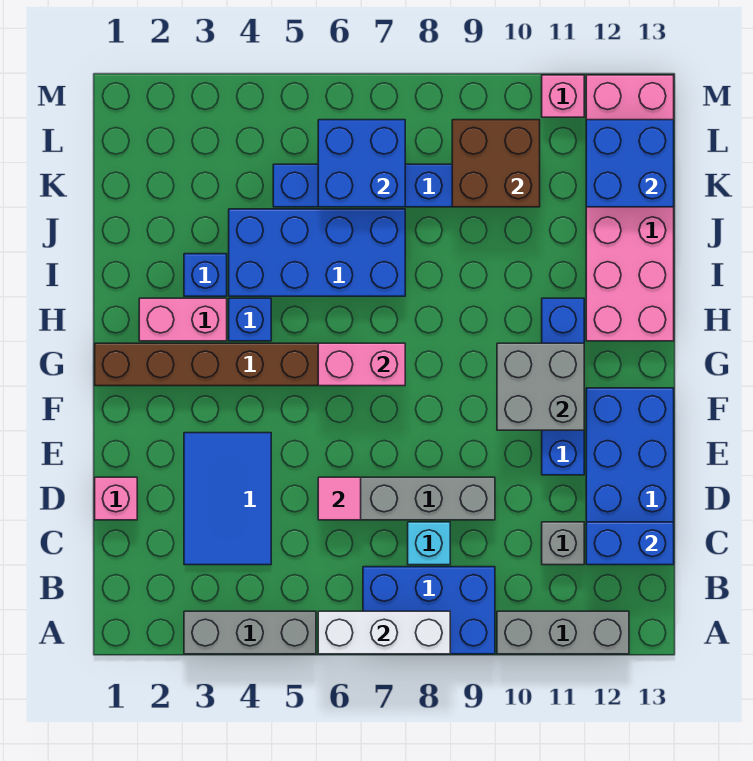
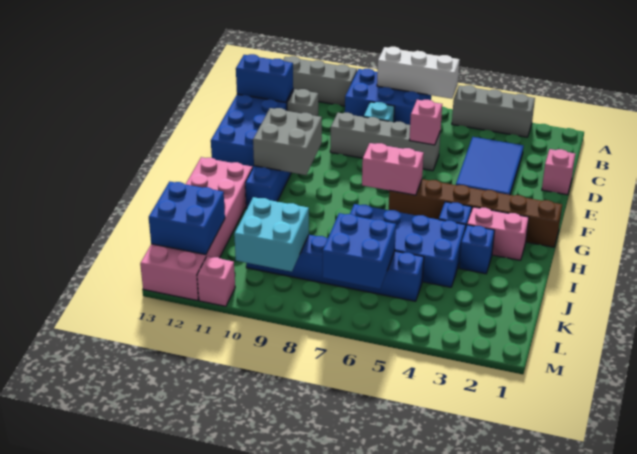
pink 1x1 tile [318,477,361,520] -> pink 1x1 brick [409,100,442,145]
brown 2x2 brick [452,120,540,207] -> cyan 2x2 brick [234,197,309,272]

